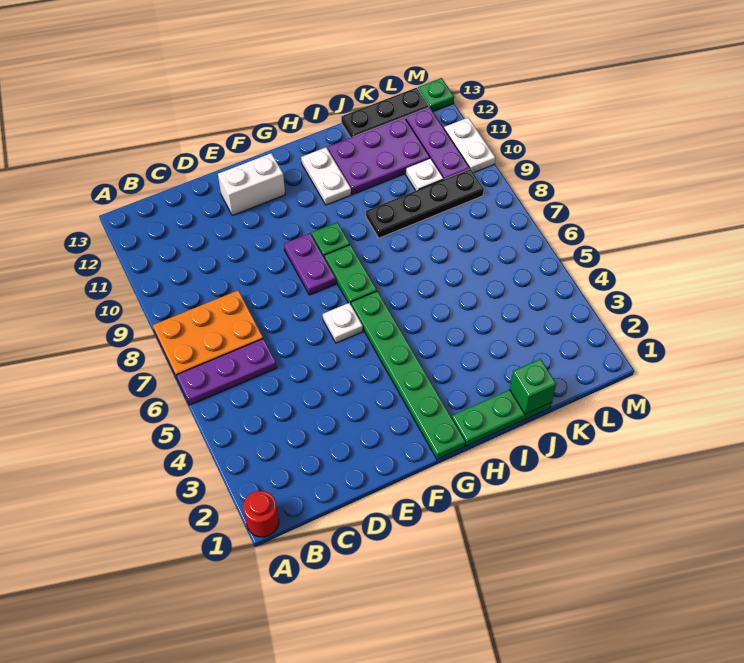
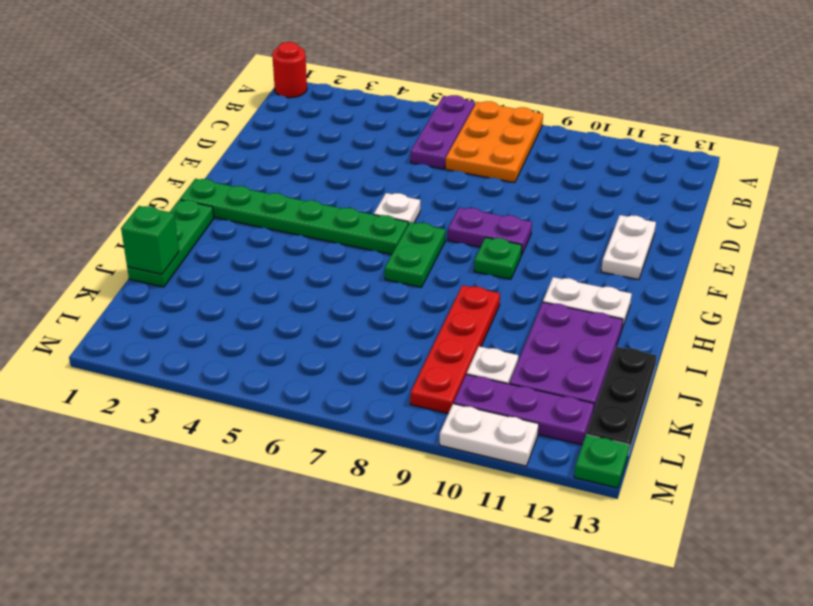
white 1x2 brick [218,153,285,215] -> white 1x2 plate [601,215,656,280]
green 1x2 plate [324,245,377,304] -> green 1x2 plate turned to [385,222,446,287]
black 1x4 plate [366,169,484,238] -> red 1x4 plate [410,285,500,413]

